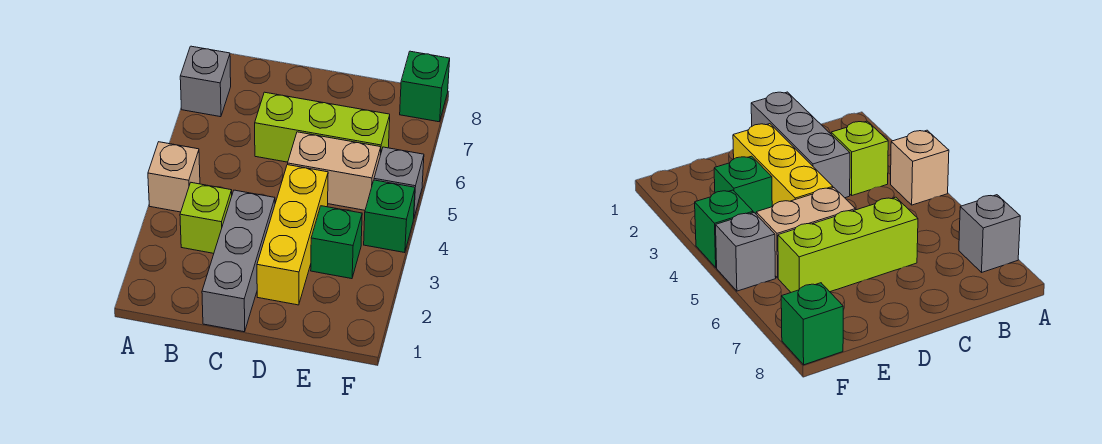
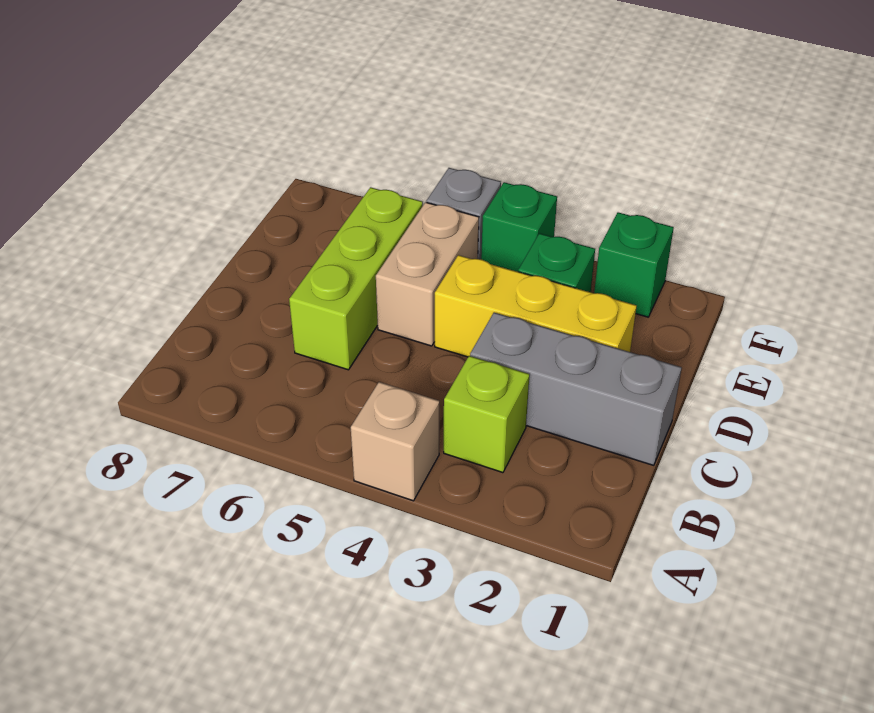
grey 1x1 brick [180,46,231,117] -> none
green 1x1 brick [400,51,450,122] -> green 1x1 brick moved to [594,212,674,317]

